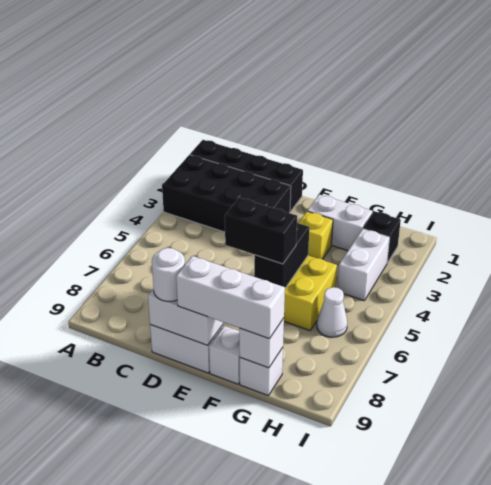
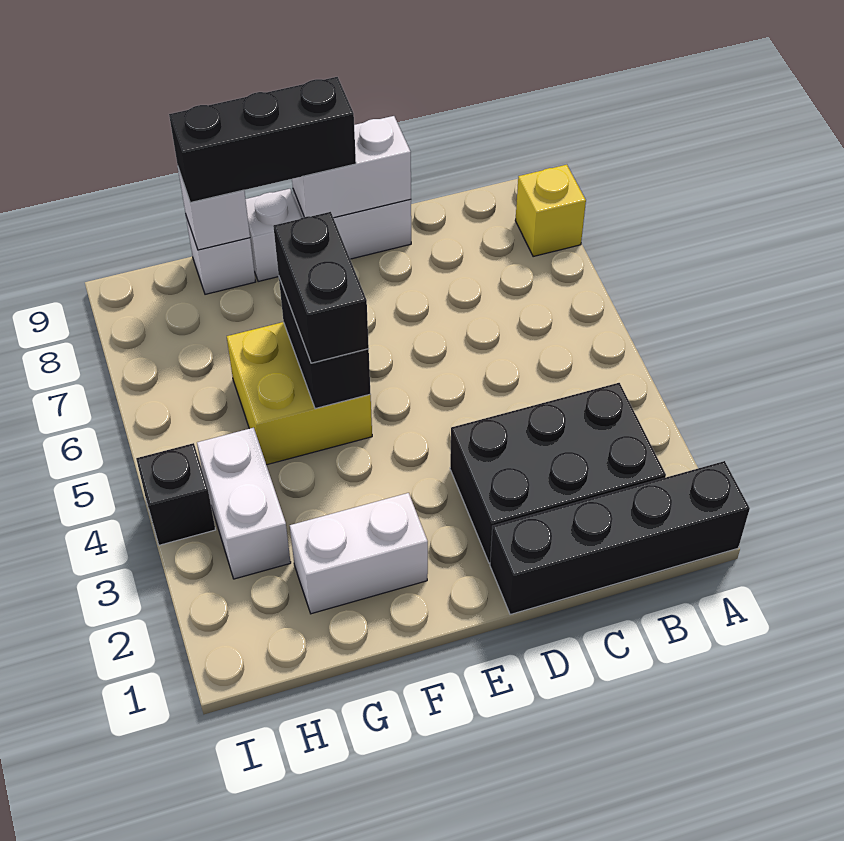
black 2x4 brick [162,155,291,232] -> black 2x3 brick [450,383,666,563]
white 1x1 round brick [152,248,185,301] -> none
black 1x2 brick [225,197,297,264] -> black 1x2 brick turned to [273,212,369,363]
white 1x3 brick [176,256,285,339] -> black 1x3 brick [169,77,356,203]
yellow 1x1 brick [299,211,333,259] -> yellow 1x1 brick moved to [515,165,586,257]
black 1x1 brick [363,211,401,263] -> black 1x1 brick moved to [136,443,215,545]
white 1x1 cone [317,287,347,337] -> none

